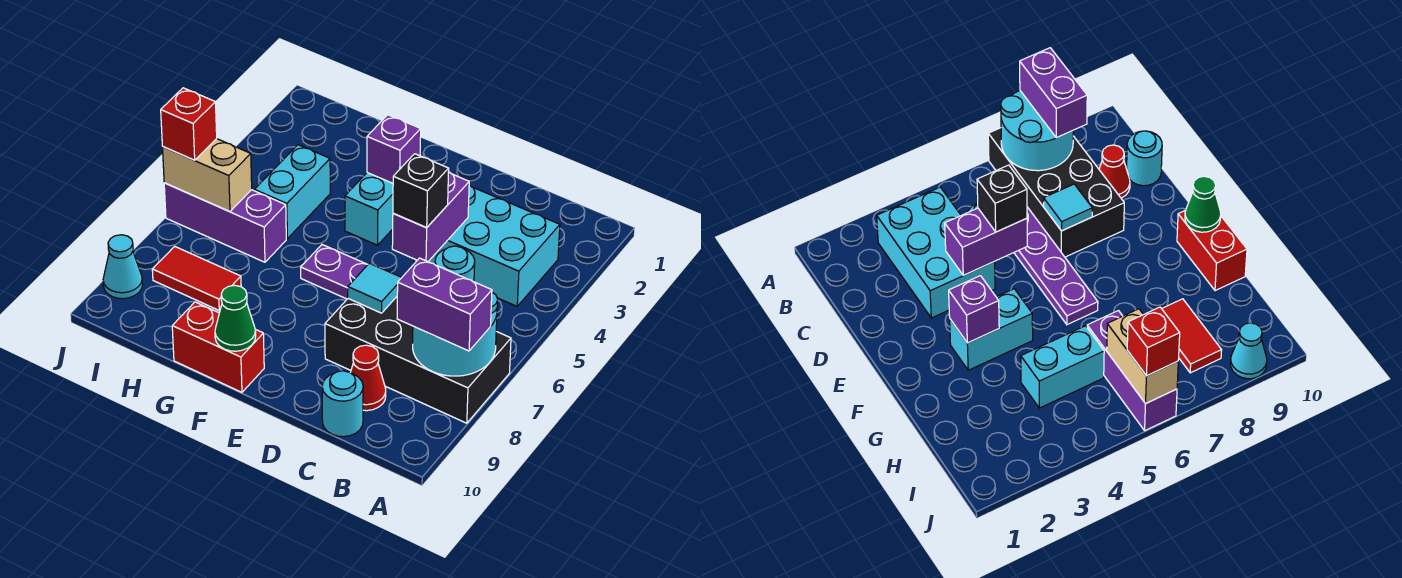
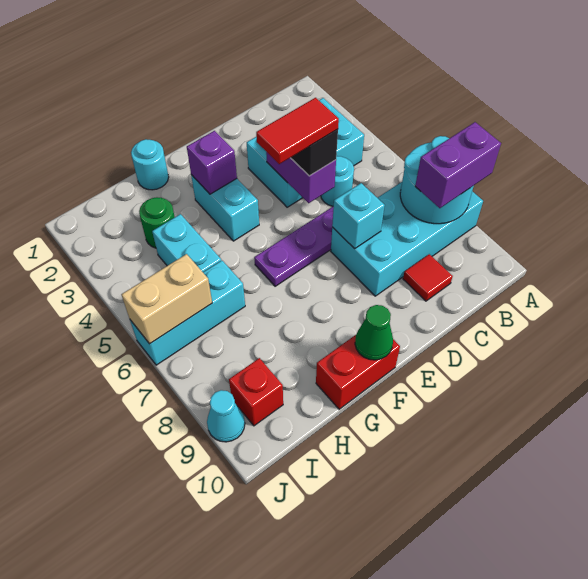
black 2x4 brick [325,297,511,423] -> cyan 2x4 brick [331,182,483,296]
red 1x1 cone [350,345,386,411] -> red 1x1 tile [403,254,453,301]
cyan 1x1 round brick [322,371,363,437] -> cyan 1x1 round brick moved to [131,139,169,190]
cyan 1x1 tile [348,263,402,313] -> cyan 1x1 brick [332,183,385,249]
none -> green 1x1 round brick [139,197,175,248]
purple 1x3 brick [164,183,286,262] -> cyan 1x3 brick [130,260,245,365]
red 1x2 tile [152,246,241,310] -> red 1x2 tile moved to [256,98,339,164]
red 1x1 brick [161,88,217,160] -> red 1x1 brick moved to [229,358,283,426]

